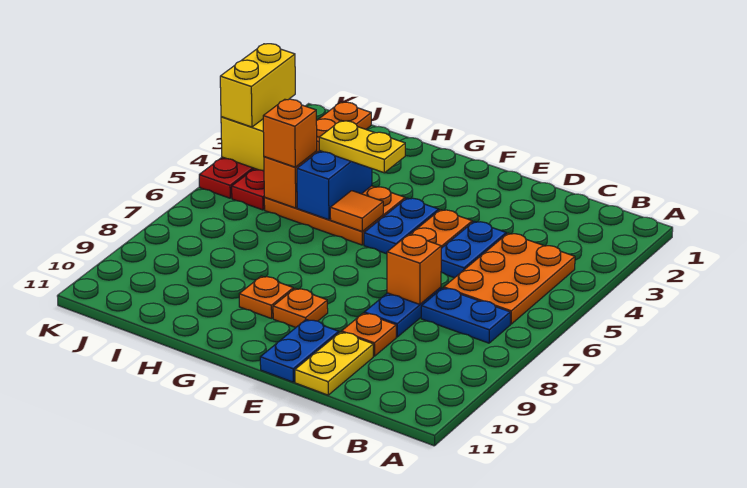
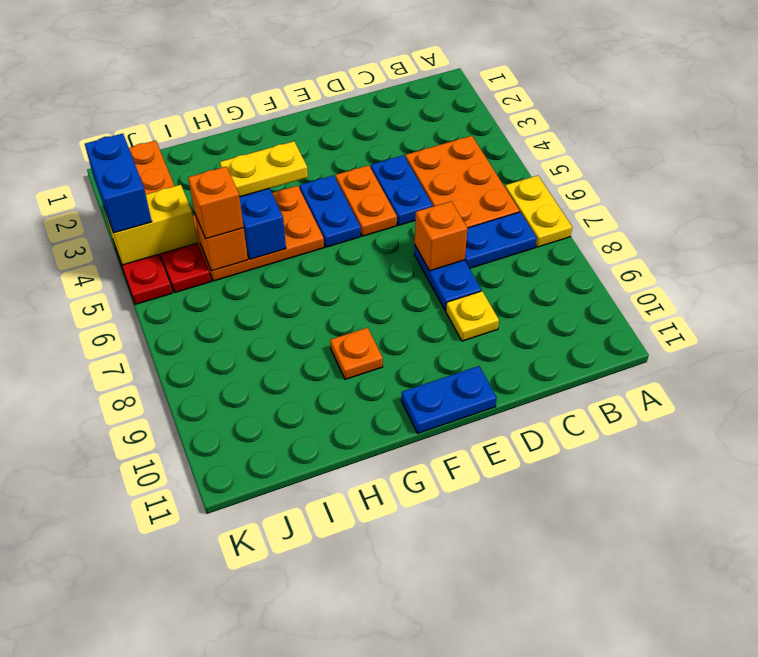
orange 1x1 plate [342,313,396,356] -> yellow 1x1 plate [446,291,499,341]
yellow 1x2 plate [295,332,373,395] -> yellow 1x2 plate moved to [505,175,572,247]
blue 1x2 plate [260,319,339,382] -> blue 1x2 plate turned to [401,366,497,433]
orange 1x1 plate [273,288,328,328] -> none
orange 1x1 tile [330,191,383,232] -> none
yellow 1x2 brick [220,44,295,127] -> blue 1x2 brick [85,134,152,233]

